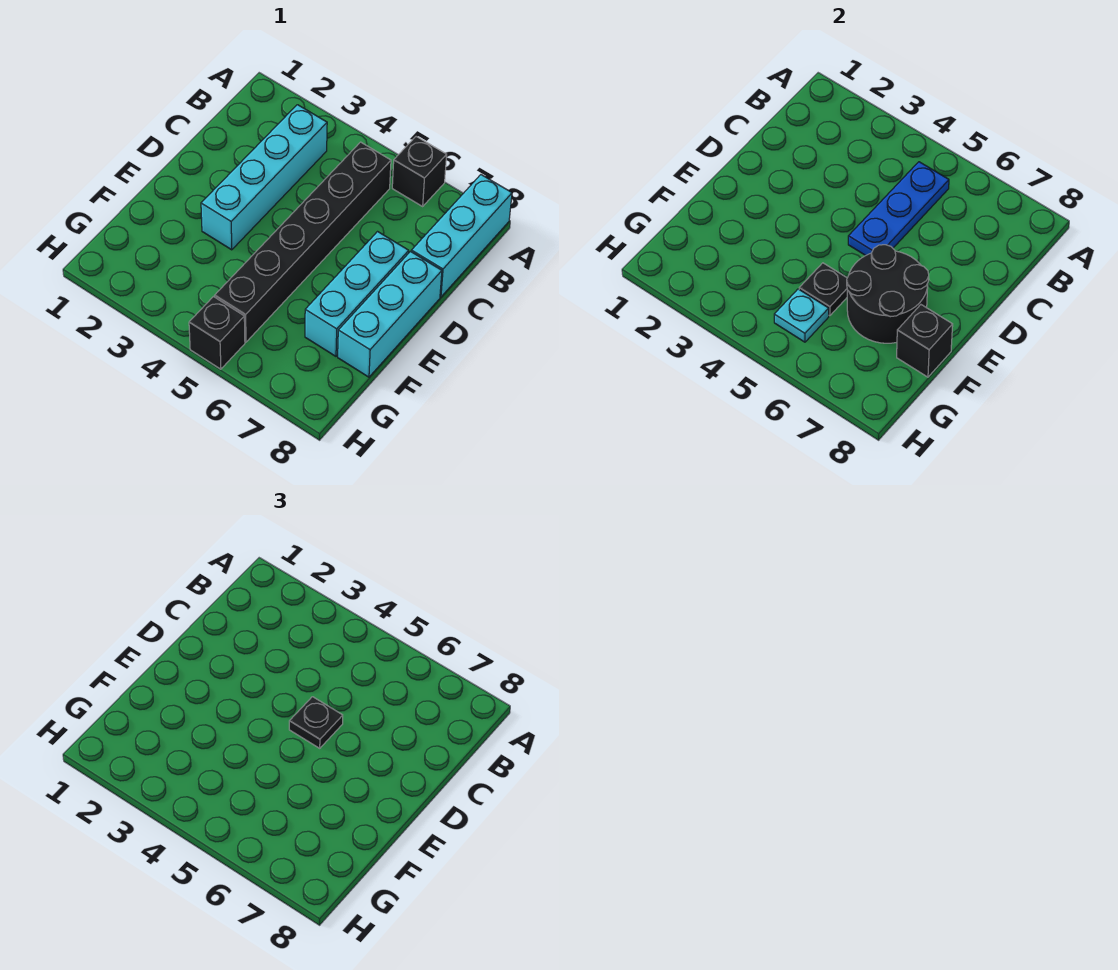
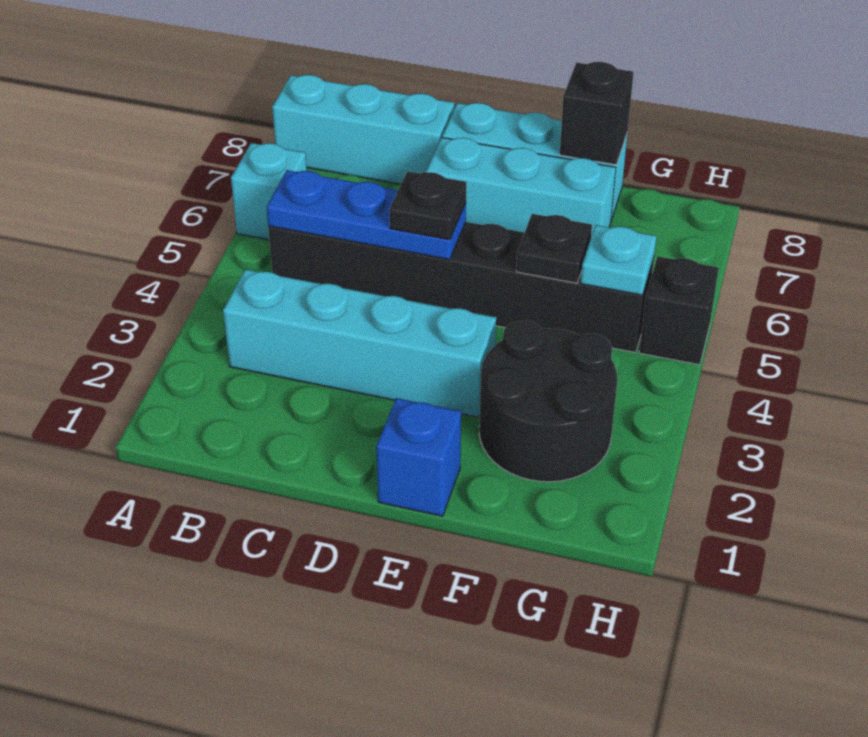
black 1x1 brick [392,137,447,206] -> cyan 1x1 brick [231,143,307,240]
none -> blue 1x1 brick [376,398,461,516]
black 2x2 round brick [847,245,929,343] -> black 2x2 round brick moved to [479,321,617,482]

